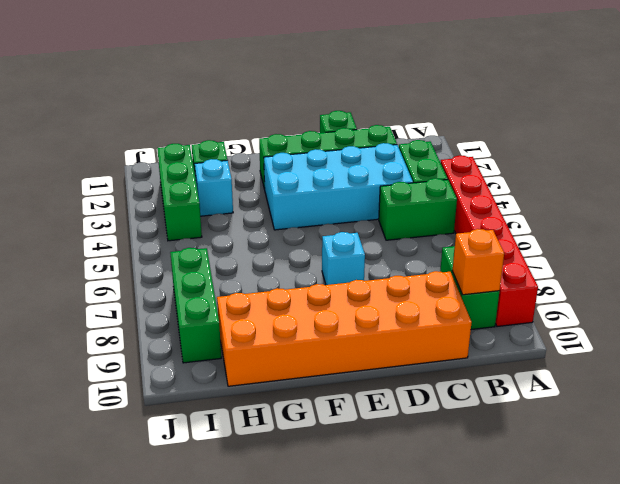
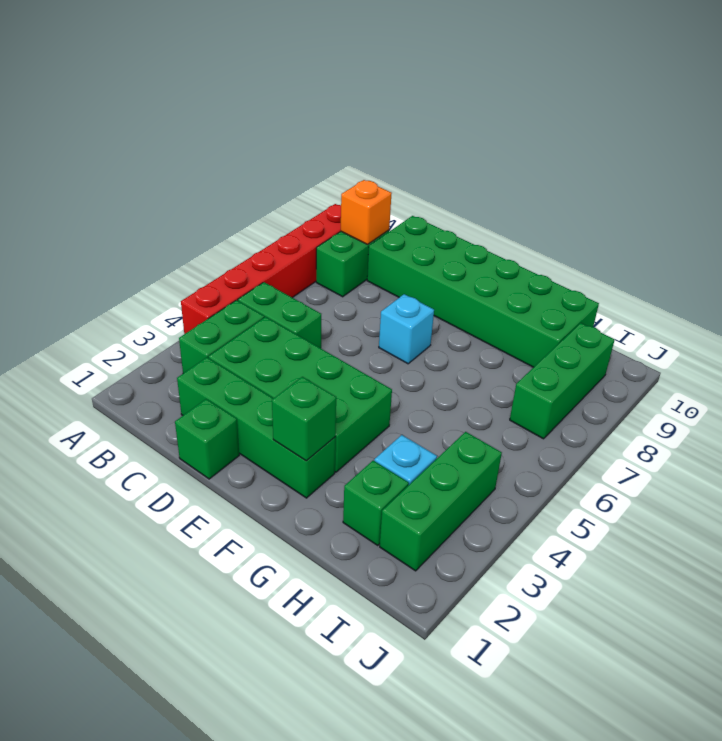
cyan 2x4 brick [264,143,413,230] -> green 2x4 brick [209,317,392,472]
orange 2x6 brick [217,271,472,386] -> green 2x6 brick [367,216,599,367]
none -> green 1x1 brick [272,377,336,461]

